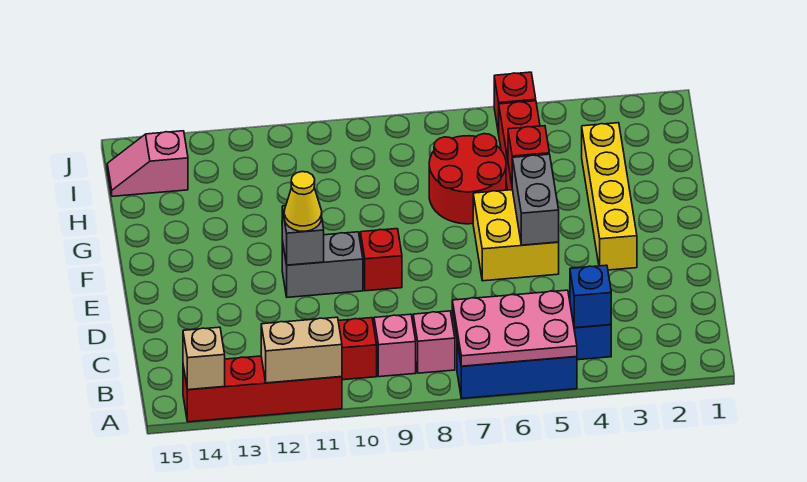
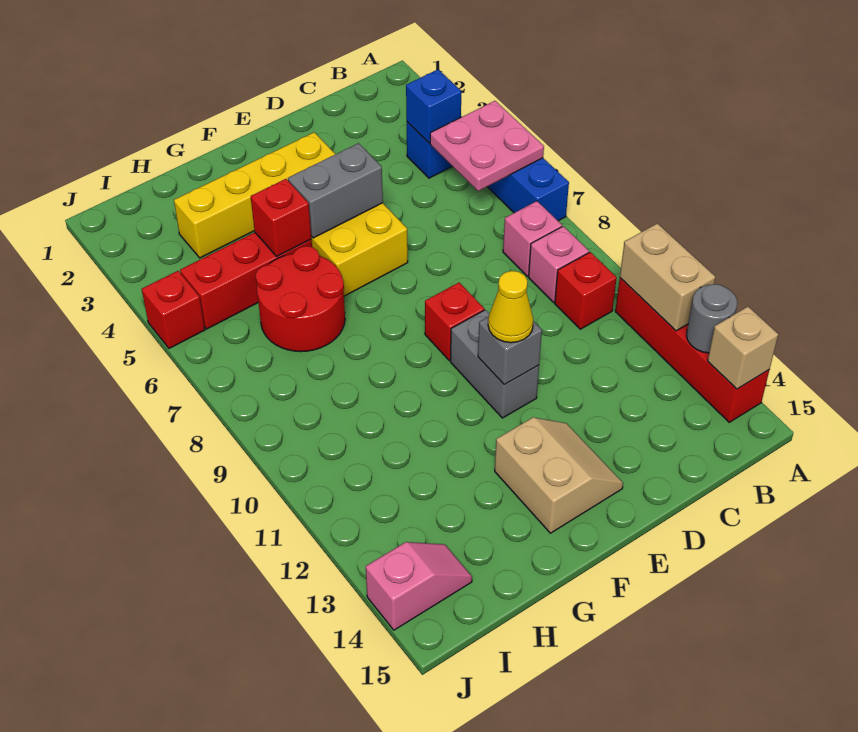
pink 2x3 plate [452,290,577,366] -> pink 2x2 plate [430,101,544,191]
none -> grey 1x1 round brick [687,284,737,353]
none -> tan 2x2 slope [495,417,623,533]
pink 1x2 slope [107,131,188,196] -> pink 1x2 slope turned to [366,542,472,630]

